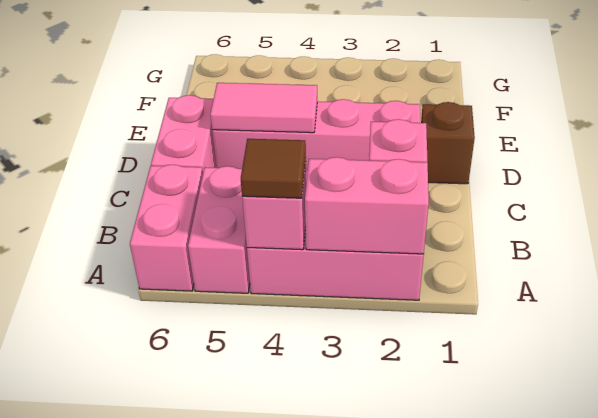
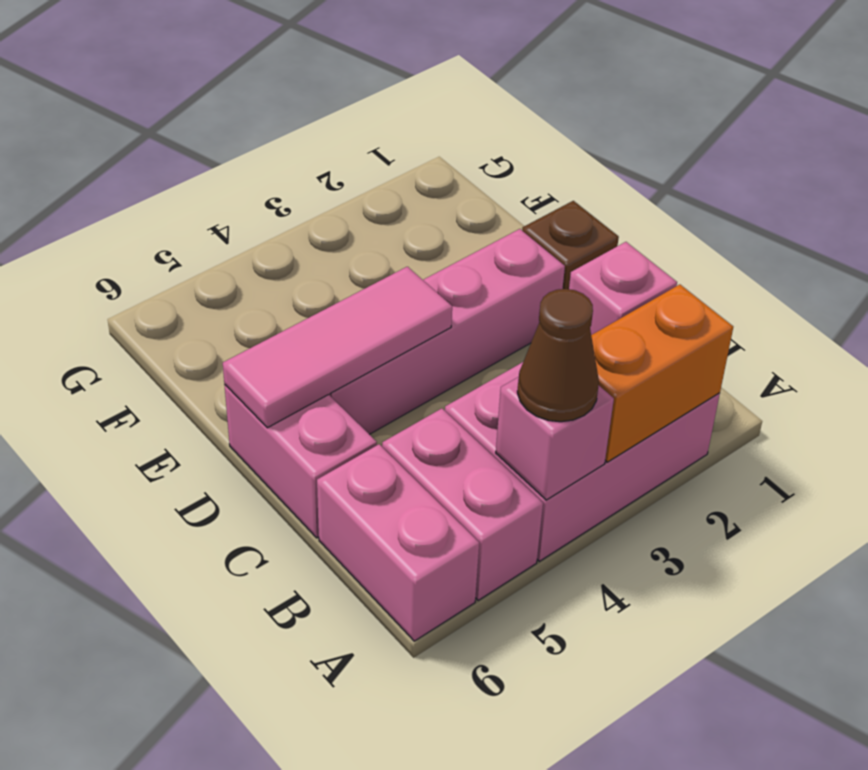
pink 1x2 brick [305,157,429,254] -> orange 1x2 brick [591,284,733,462]
brown 1x1 tile [241,139,306,198] -> brown 1x1 cone [517,289,599,422]
pink 1x2 tile [210,83,317,133] -> pink 1x3 tile [223,267,452,428]

